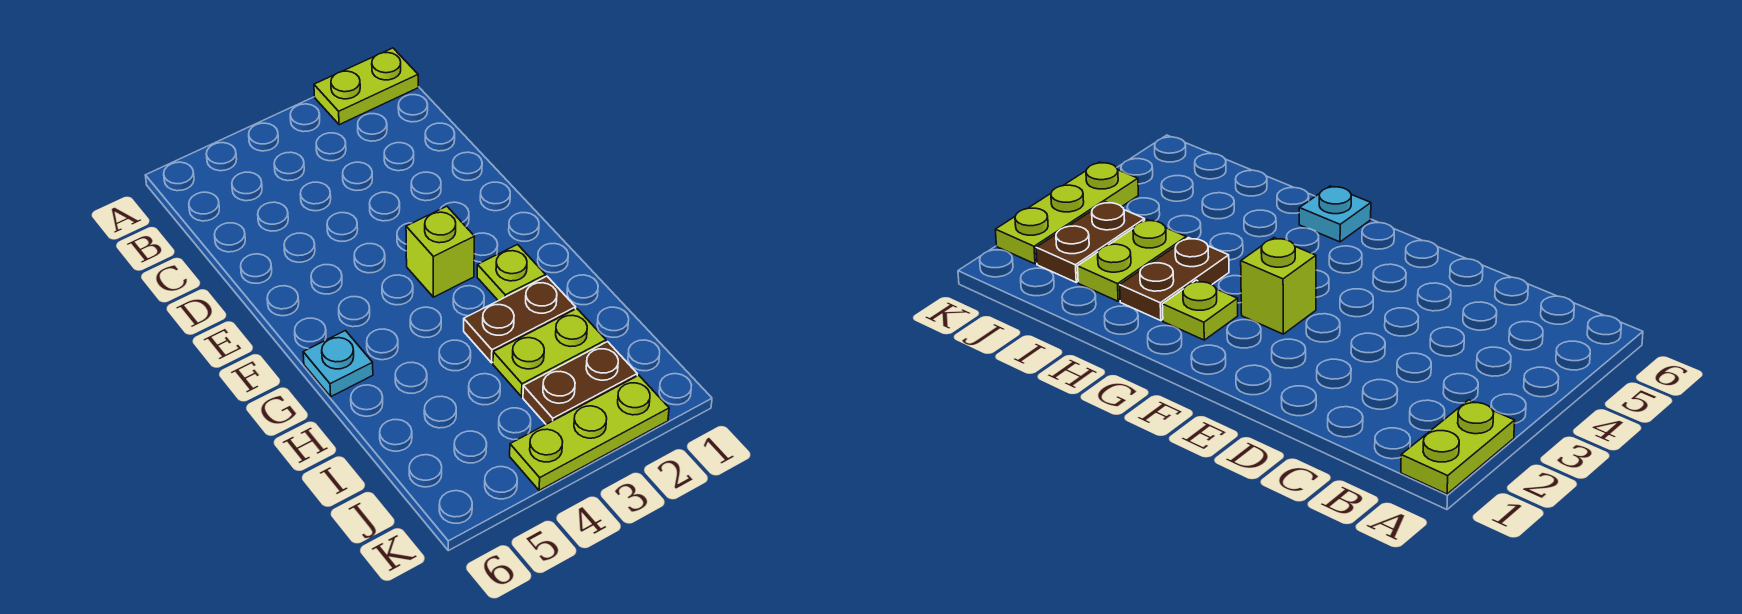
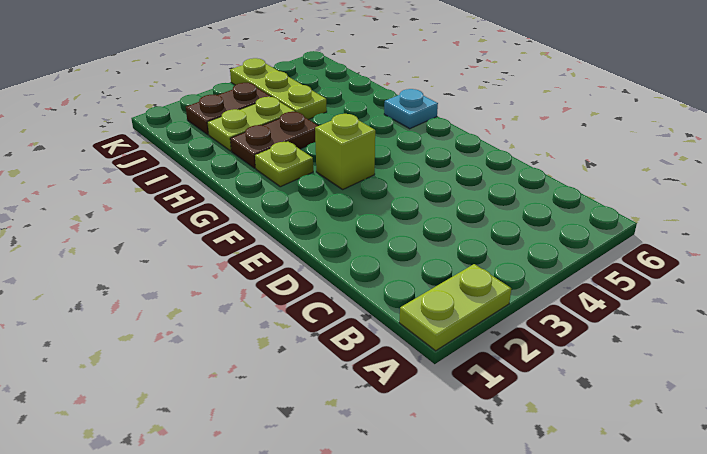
lime 1x3 plate [510,375,669,490] -> lime 1x3 plate turned to [230,58,327,120]

